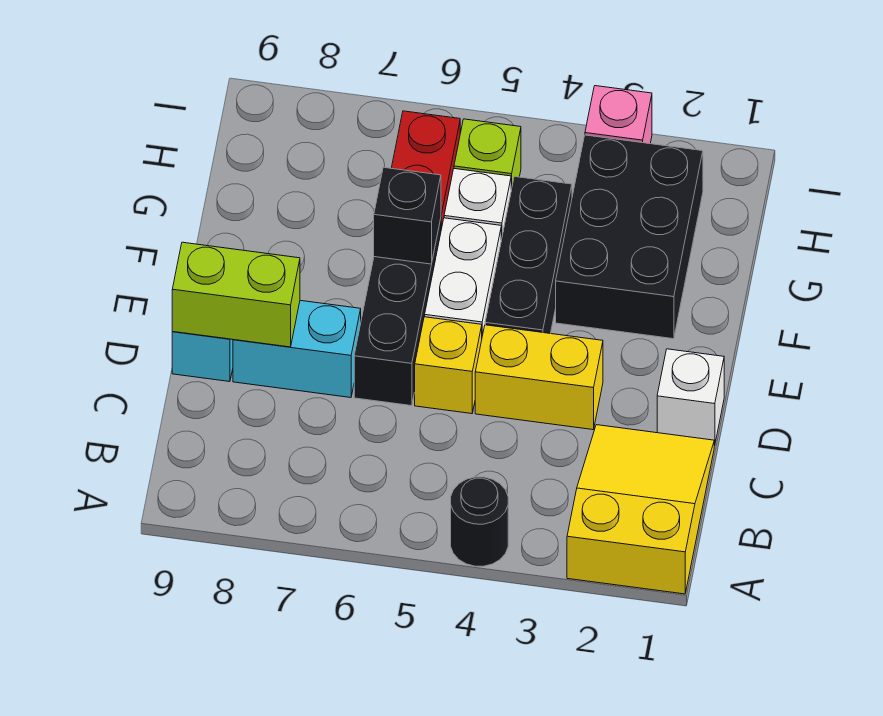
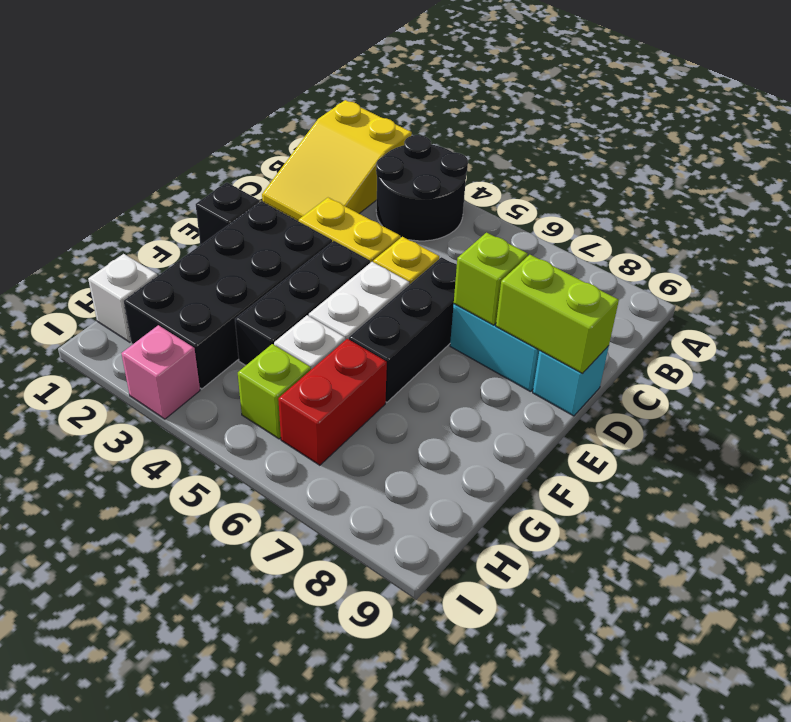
black 1x1 round brick [451,477,508,566] -> black 2x2 round brick [376,135,468,241]
white 1x1 brick [657,349,724,446] -> white 1x1 brick moved to [88,254,157,342]
none -> lime 1x1 brick [454,233,528,325]
black 2x3 brick [556,135,703,339] -> black 2x4 brick [124,201,332,389]
black 1x1 brick [374,167,441,264] -> black 1x1 brick moved to [196,182,260,245]

